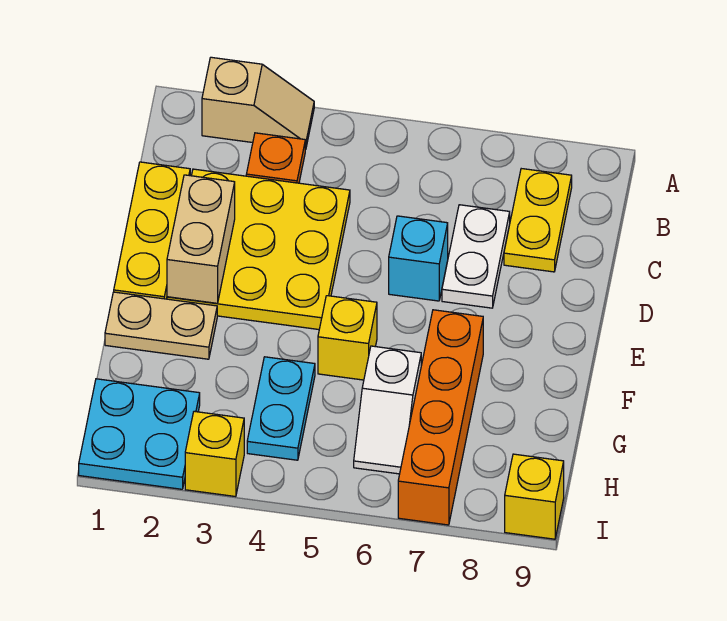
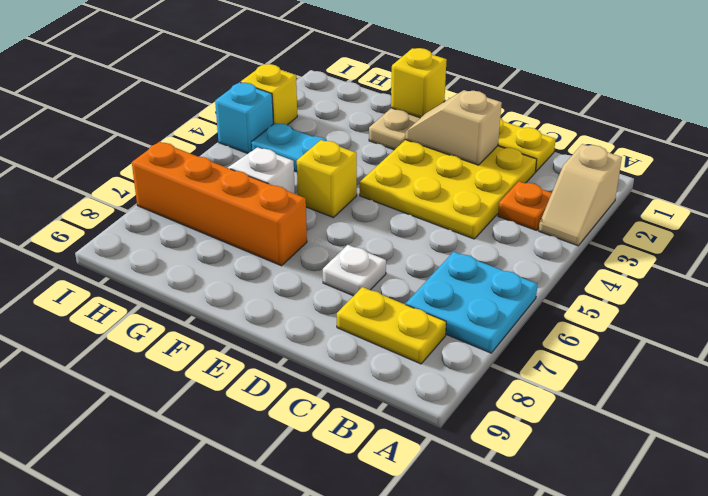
white 1x2 plate [442,205,510,308] -> white 1x1 plate [323,245,386,296]
tan 1x2 brick [167,175,235,303] -> tan 1x2 slope [405,90,502,165]
cyan 1x1 brick [389,216,448,301] -> cyan 1x1 brick moved to [215,82,273,154]
cyan 2x2 plate [79,379,200,489] -> cyan 2x2 plate moved to [406,252,538,353]
yellow 1x1 brick [505,454,564,539] -> yellow 1x1 brick moved to [391,48,447,118]

